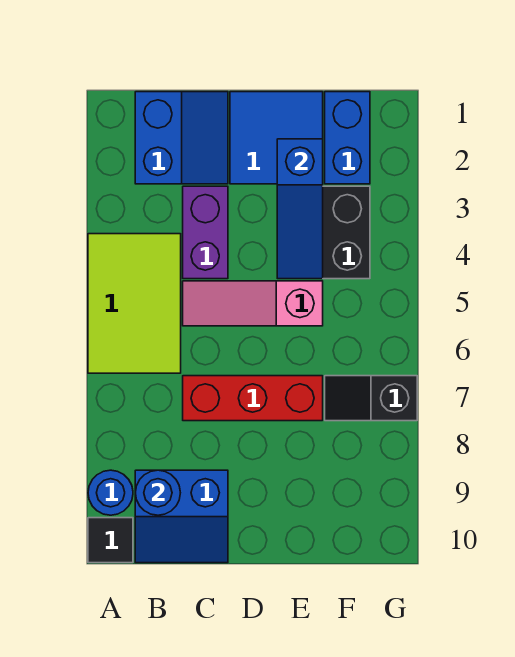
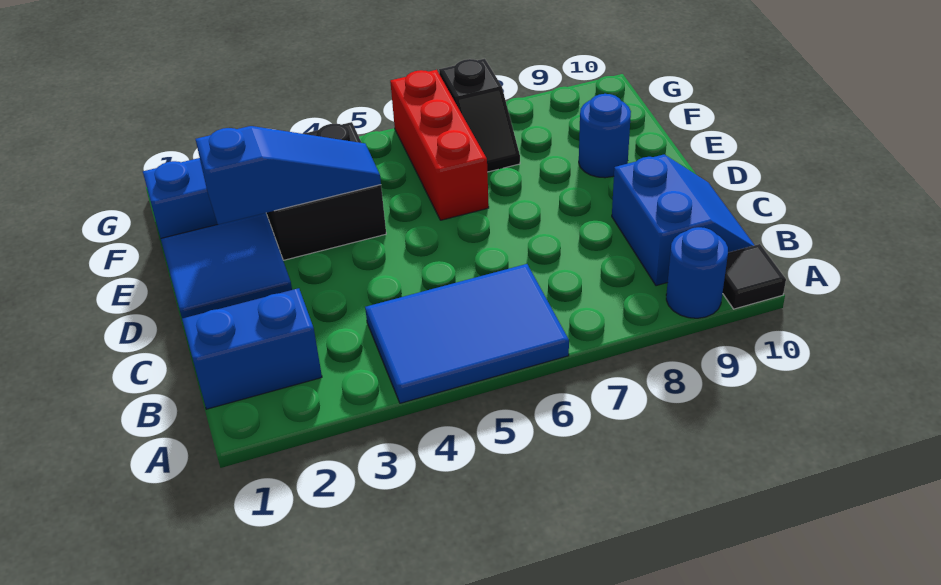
lime 2x3 tile [88,234,181,373] -> blue 2x3 tile [365,264,569,403]
blue 1x1 round brick [135,470,180,515] -> blue 1x1 round brick moved to [579,94,631,178]
purple 1x2 brick [183,186,228,279] -> none
pink 1x3 slope [183,281,323,326] -> none
red 1x3 brick [183,376,323,421] -> red 1x3 brick moved to [390,70,489,220]

